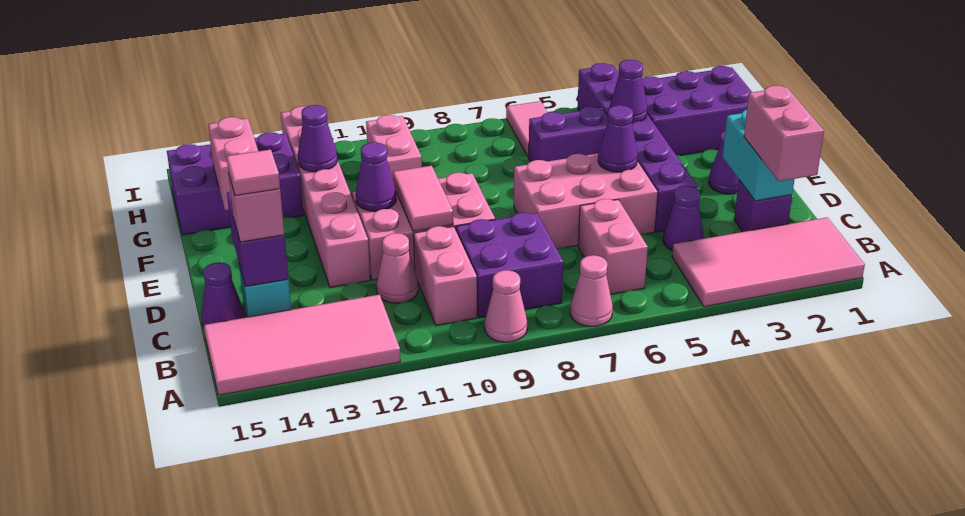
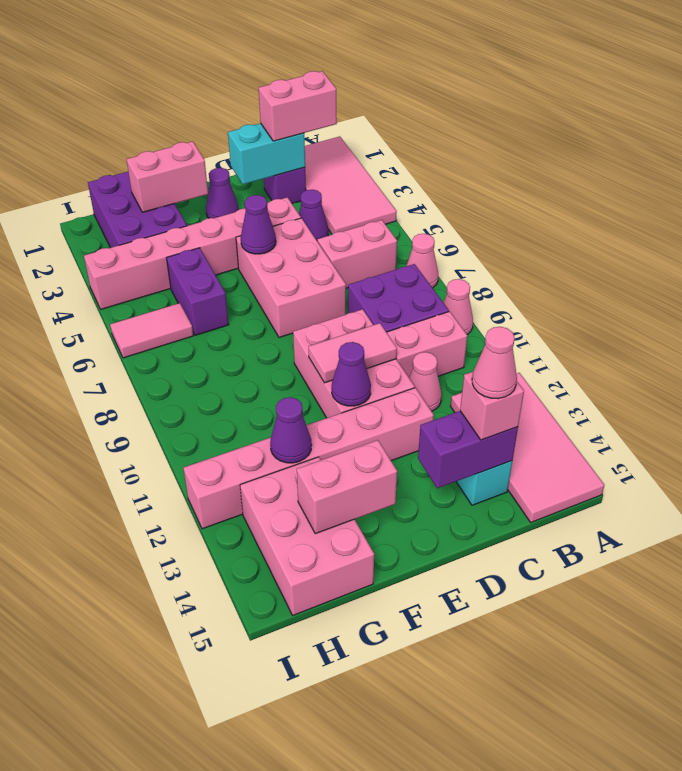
pink 1x1 tile [226,149,280,196] -> pink 1x1 cone [472,327,517,399]
purple 1x1 cone [201,262,245,326] -> none
purple 1x6 brick [577,63,697,232] -> pink 1x6 brick [84,197,301,309]
purple 1x1 cone [610,60,647,123] -> none
pink 1x2 brick [366,115,422,179] -> pink 1x2 brick moved to [127,141,208,212]
purple 2x3 brick [167,132,303,235] -> pink 2x3 brick [240,457,374,615]

